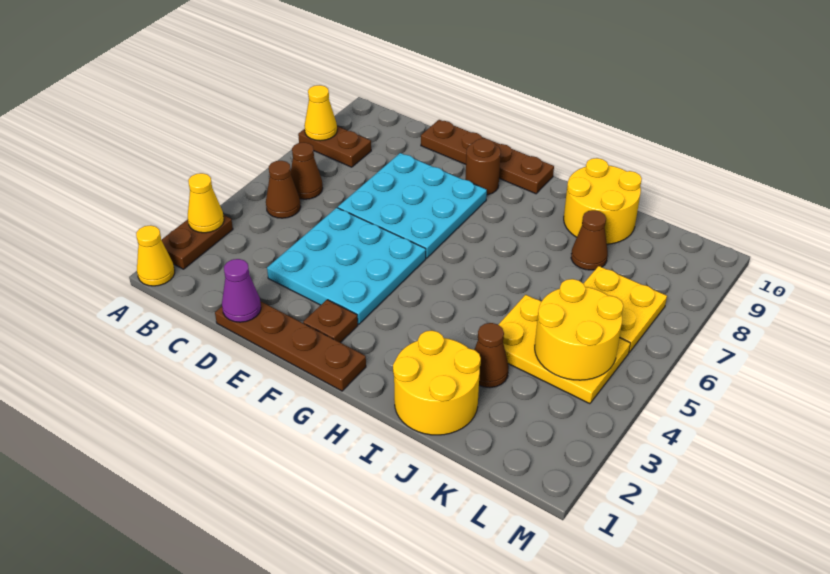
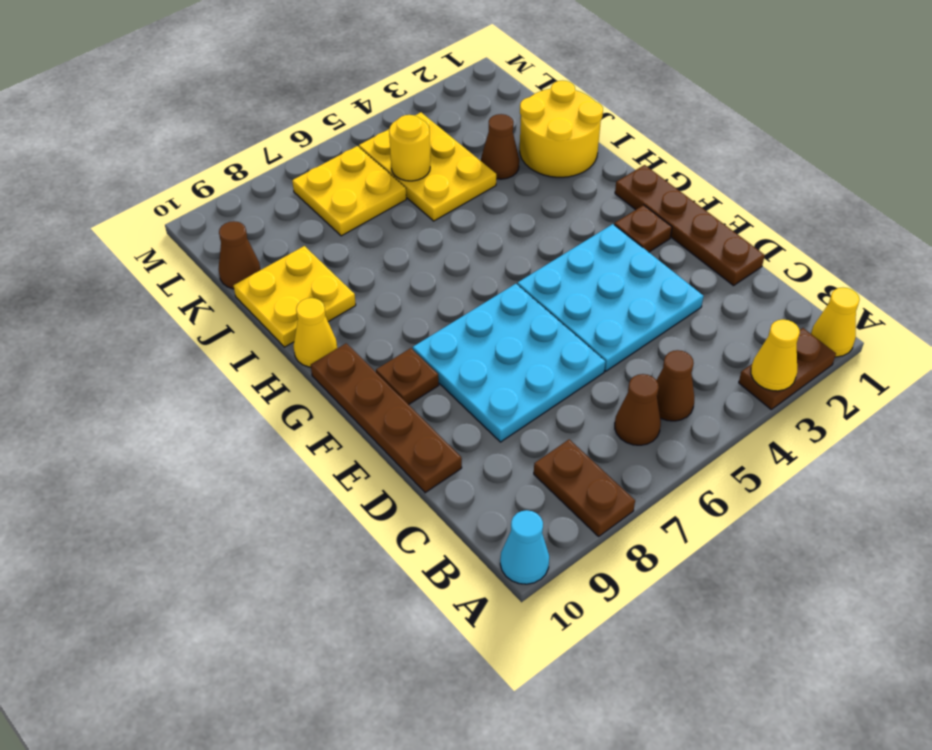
yellow 1x1 cone [304,85,337,141] -> yellow 1x1 cone moved to [293,298,337,367]
none -> cyan 1x1 cone [500,510,549,584]
purple 1x1 cone [222,259,261,322] -> none
brown 1x1 round brick [465,139,501,195] -> brown 1x1 plate [376,348,439,405]
yellow 2x2 round brick [564,158,642,244] -> yellow 2x2 plate [234,246,356,347]
brown 1x1 cone [571,210,608,270] -> brown 1x1 cone moved to [219,221,261,289]
yellow 2x2 round brick [535,279,623,380] -> yellow 1x1 round brick [389,115,430,181]

